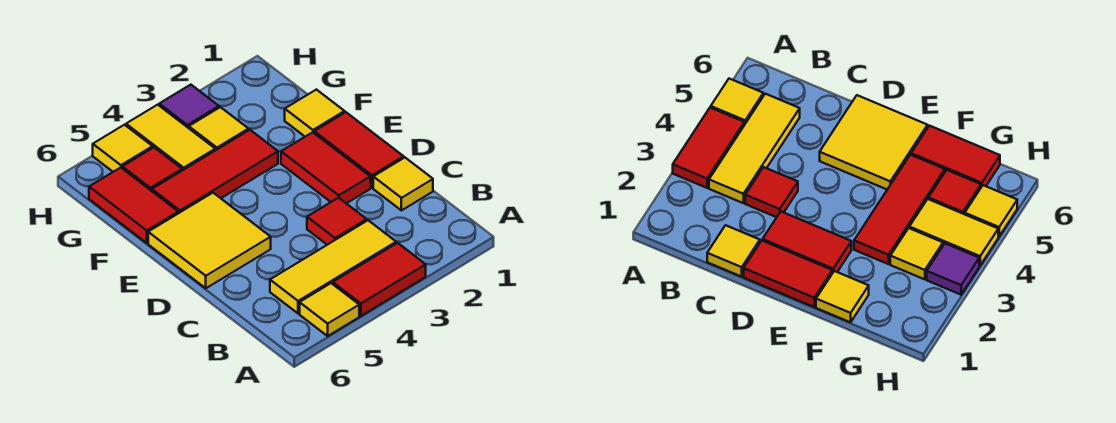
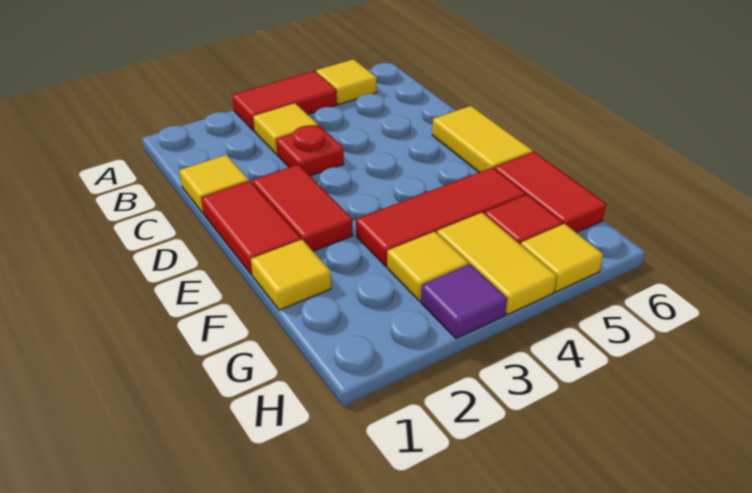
yellow 1x3 tile [270,220,396,313] -> yellow 1x1 tile [253,103,318,154]
red 1x1 tile [307,198,367,245] -> red 1x1 plate [276,125,344,176]
yellow 2x2 tile [148,193,271,288] -> yellow 1x2 tile [432,106,533,172]

